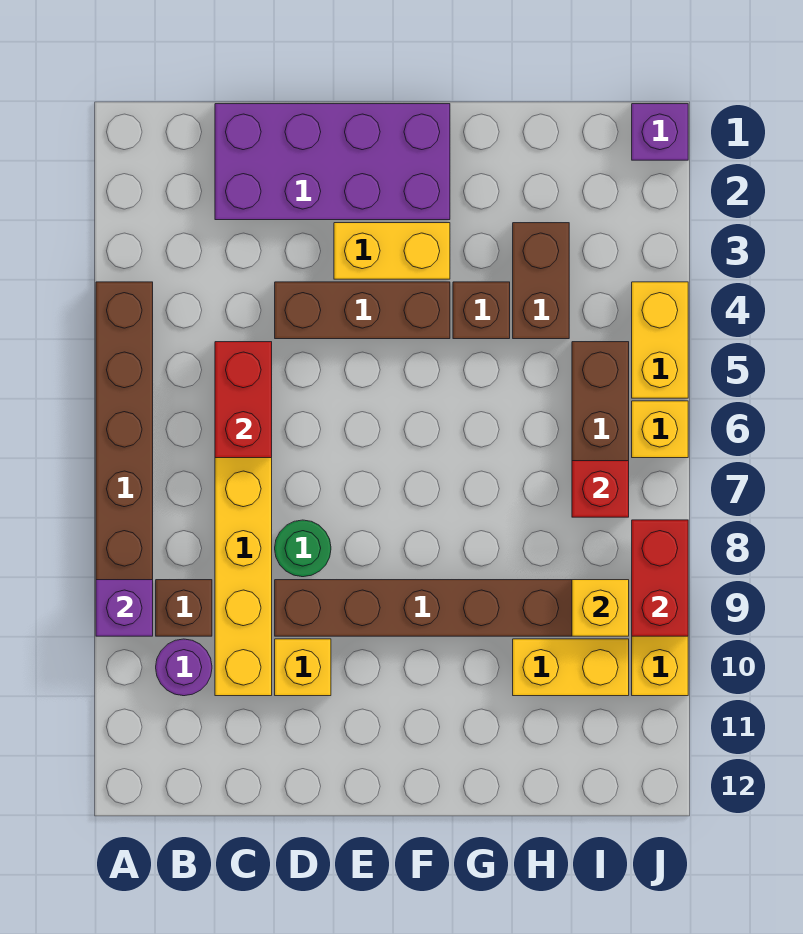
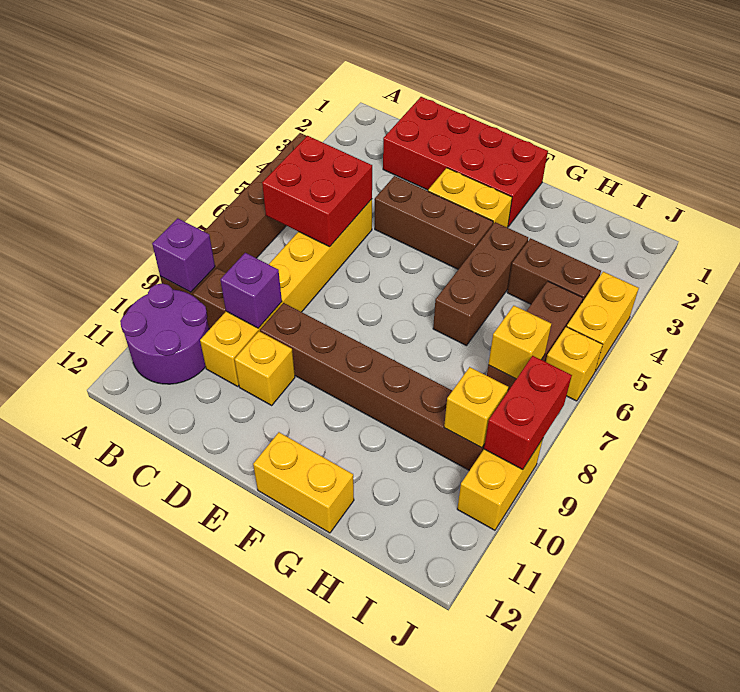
purple 1x1 round brick [156,639,212,696] -> purple 2x2 round brick [120,283,209,384]
purple 2x4 brick [215,104,450,220] -> red 2x4 brick [383,97,548,227]
red 1x2 brick [215,342,272,458] -> red 2x2 brick [262,136,372,247]
green 1x1 round brick [275,520,331,577] -> none
brown 1x1 brick [453,282,510,339] -> brown 1x3 brick [433,222,528,346]
brown 1x2 brick [513,223,569,339] -> brown 1x2 brick turned to [507,238,601,304]
yellow 1x2 brick [513,639,629,696] -> yellow 1x2 brick moved to [253,432,354,533]
red 1x1 brick [572,461,629,517] -> yellow 1x1 brick [488,306,551,379]
purple 1x1 brick [632,104,688,160] -> purple 1x1 brick moved to [220,253,282,328]

